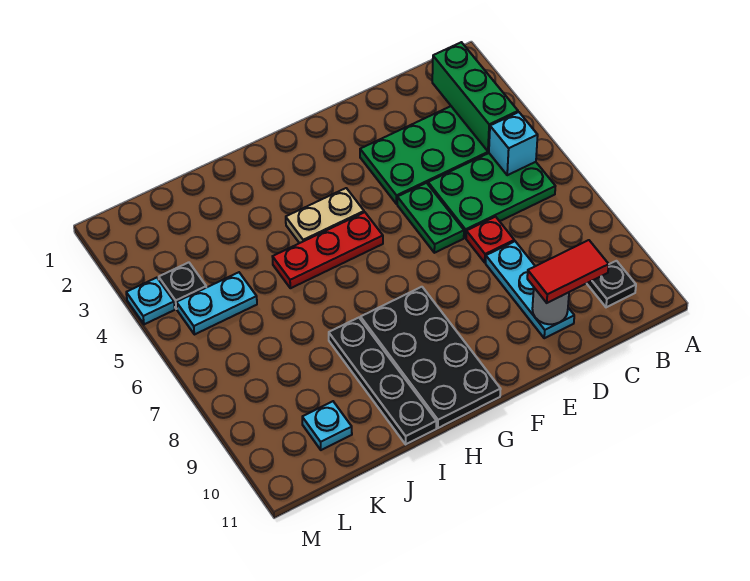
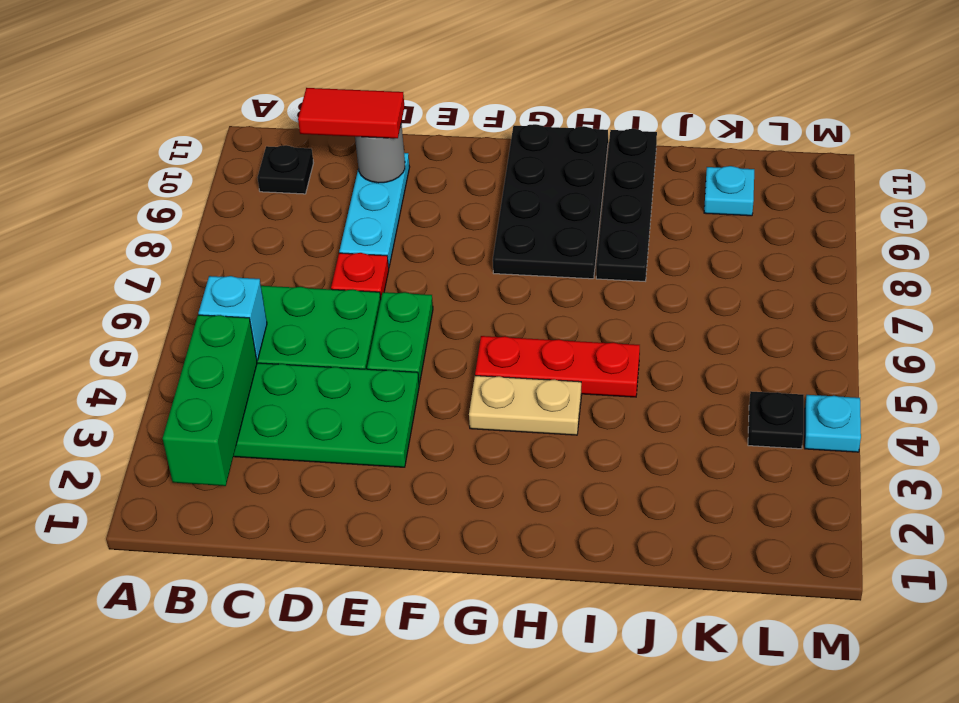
cyan 1x2 plate [177,272,257,335] -> none

